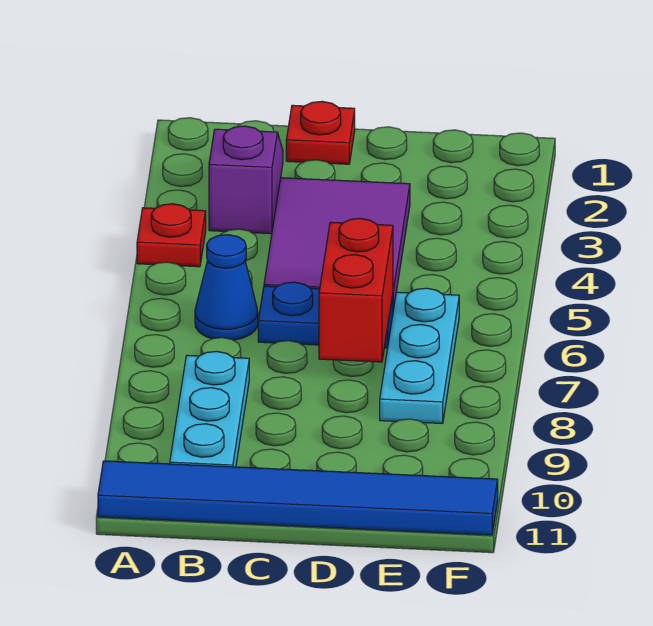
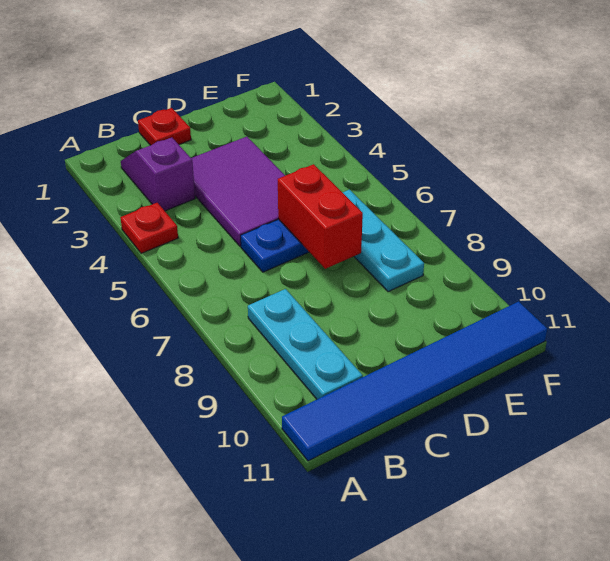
blue 1x1 cone [195,235,258,340] -> none

